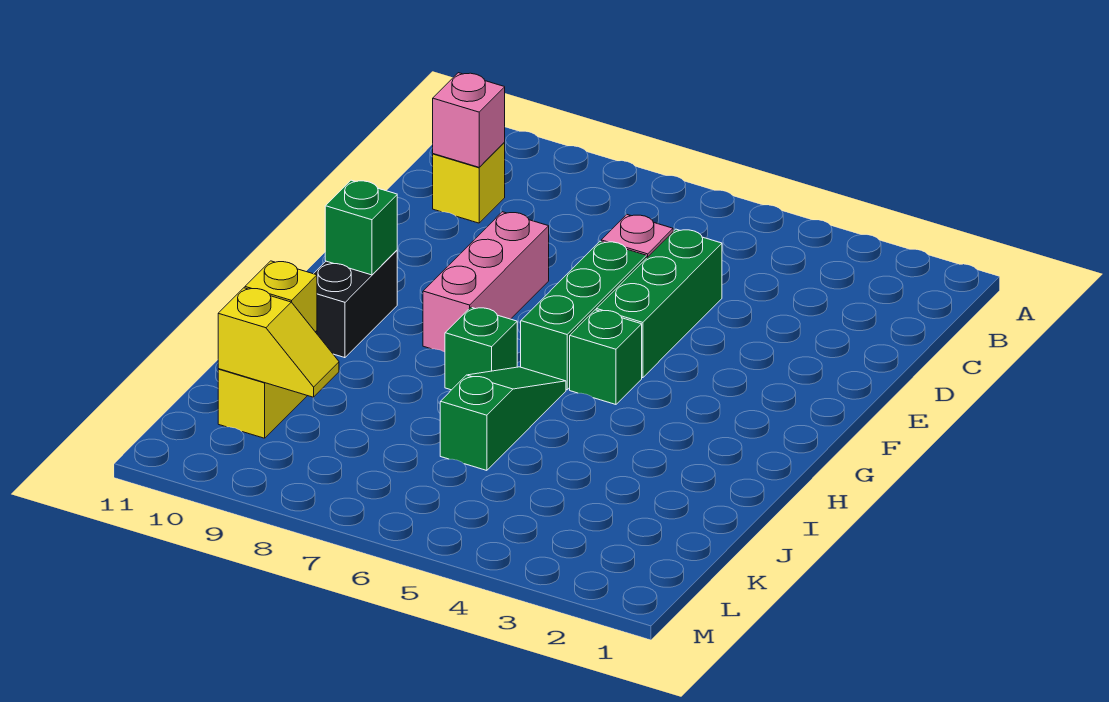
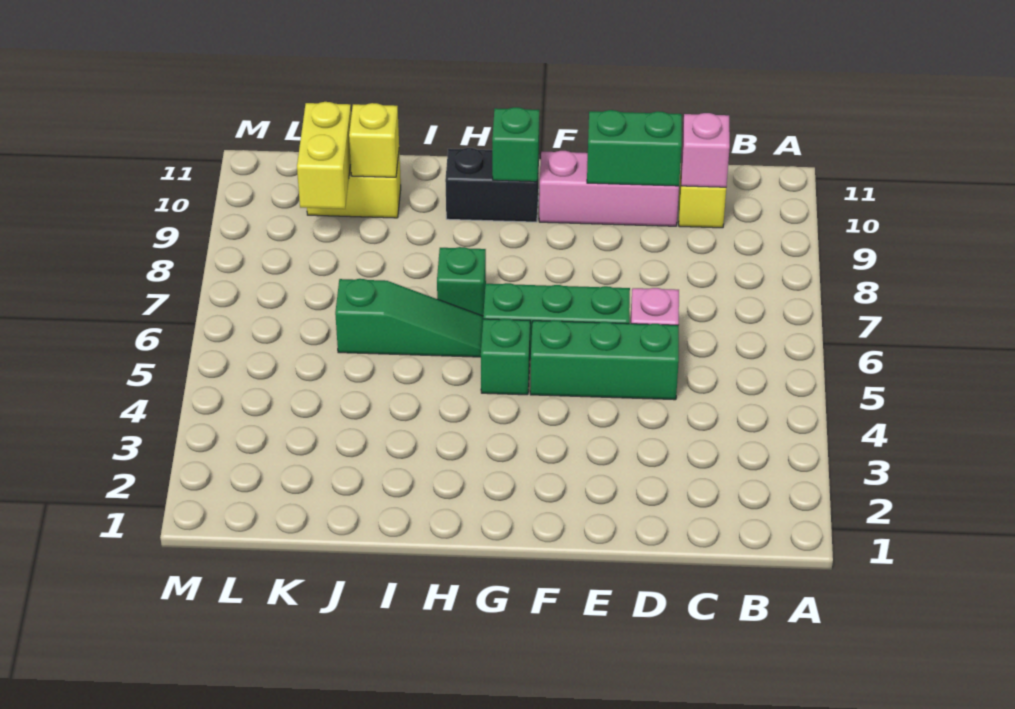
none -> green 1x2 brick [587,110,682,186]
pink 1x3 brick [423,212,549,352] -> pink 1x3 brick moved to [539,151,679,226]
yellow 1x2 slope [218,288,339,397] -> yellow 1x2 brick [297,102,351,209]

